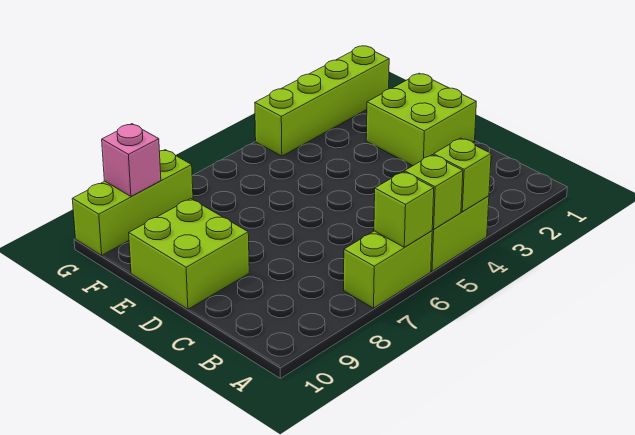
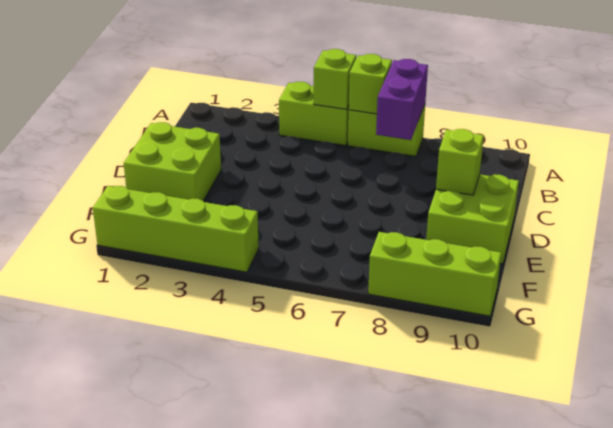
lime 1x1 brick [433,138,491,212] -> lime 1x1 brick moved to [436,129,484,195]
none -> purple 1x2 brick [376,59,428,140]
pink 1x1 brick [102,124,161,196] -> none

